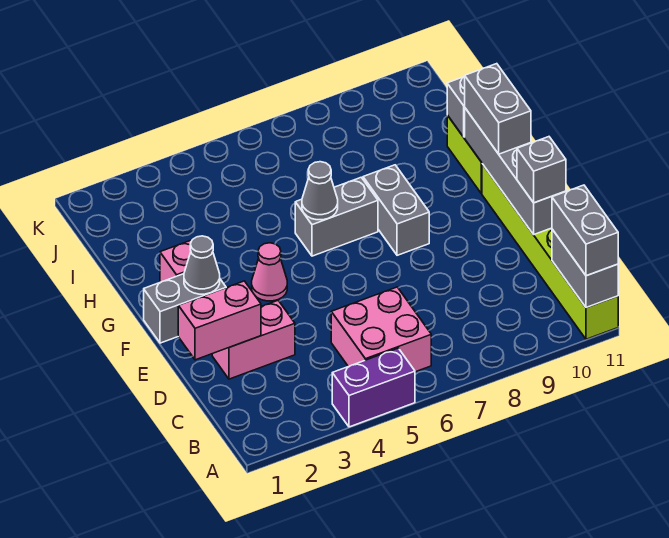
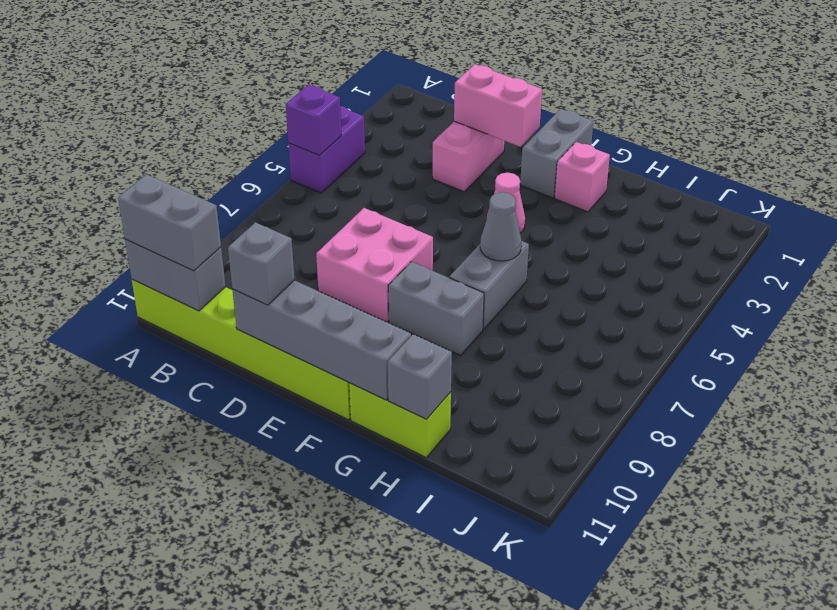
none -> purple 1x1 brick [286,85,341,155]
pink 2x2 brick [331,287,431,372] -> pink 2x2 brick moved to [316,208,433,322]
pink 1x2 brick [178,281,261,360] -> pink 1x2 brick turned to [454,64,542,147]
grey 1x1 cone [184,236,220,294] -> none
grey 1x2 brick [465,64,531,154] -> none

